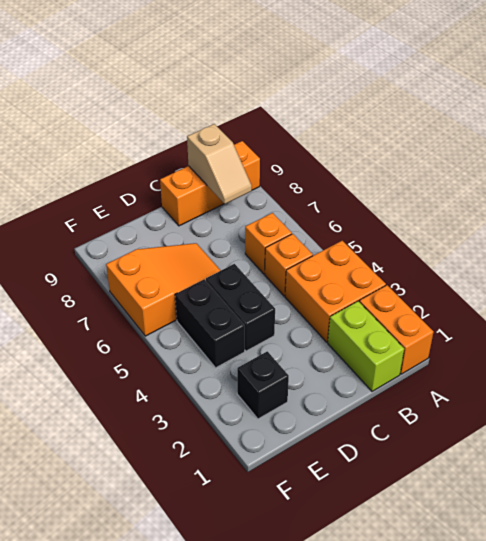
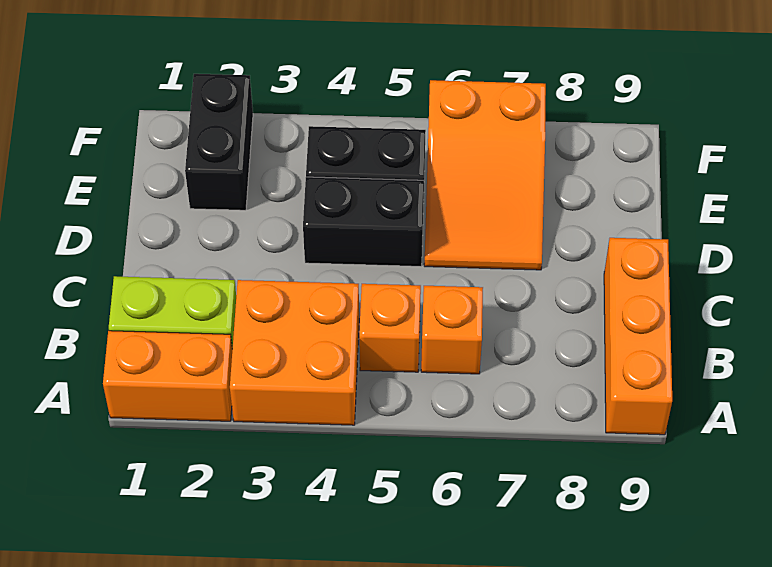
tan 1x2 slope [187,124,252,204] -> none
black 1x1 brick [237,351,289,419] -> black 1x2 brick [185,74,253,210]

